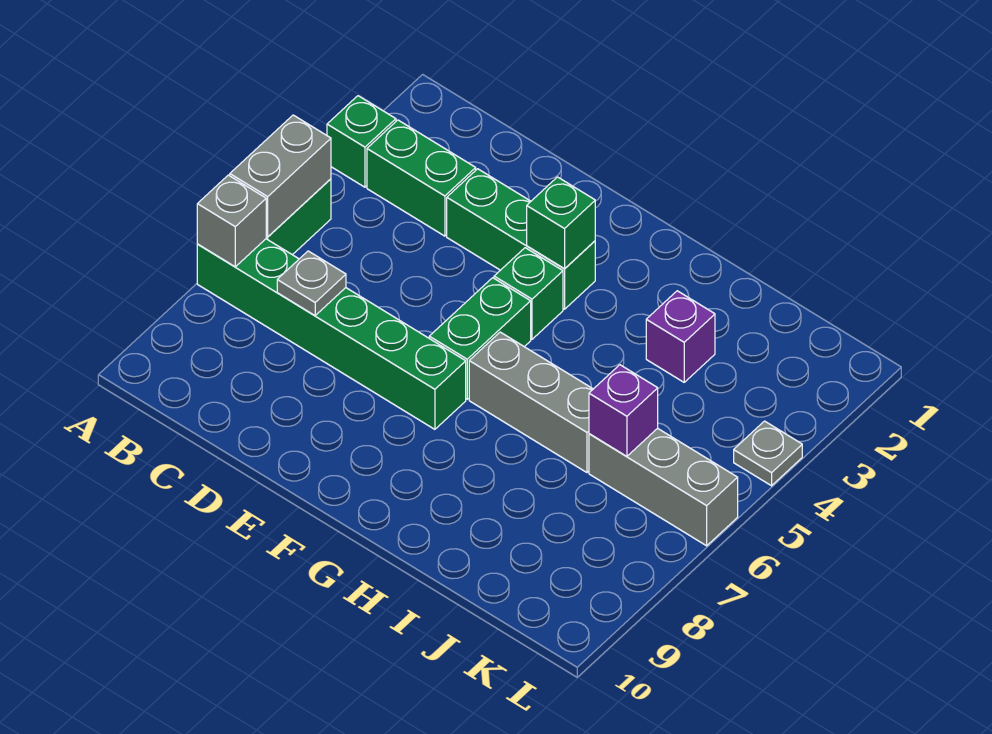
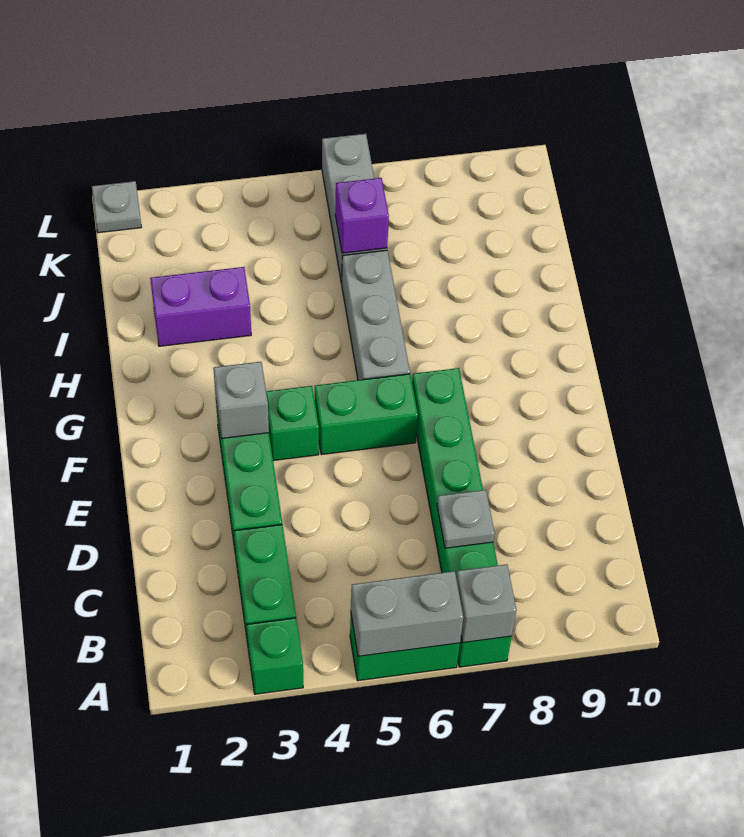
green 1x1 brick [527,177,595,269] -> grey 1x1 brick [213,362,269,439]
purple 1x1 brick [646,291,715,382] -> purple 1x2 brick [150,267,251,346]
grey 1x1 plate [734,421,802,486] -> grey 1x1 plate moved to [92,181,141,233]

